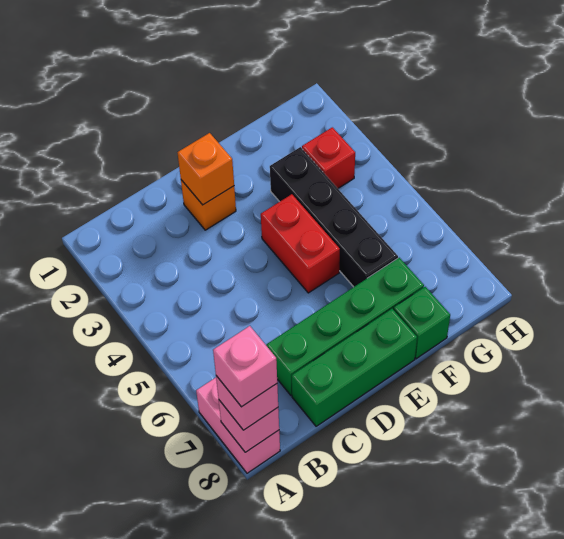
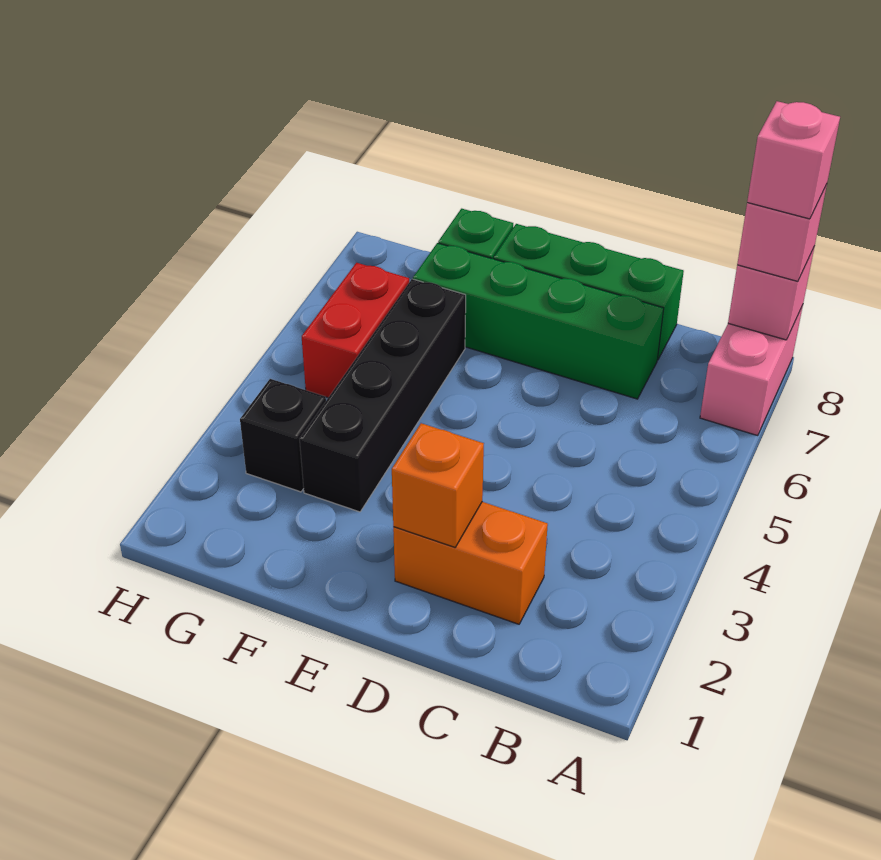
orange 1x1 brick [181,180,236,230] -> orange 1x2 brick [393,502,548,624]
red 1x2 brick [261,194,340,293] -> red 1x2 brick moved to [302,263,409,398]
red 1x1 brick [302,127,355,188] -> black 1x1 brick [240,379,326,492]

